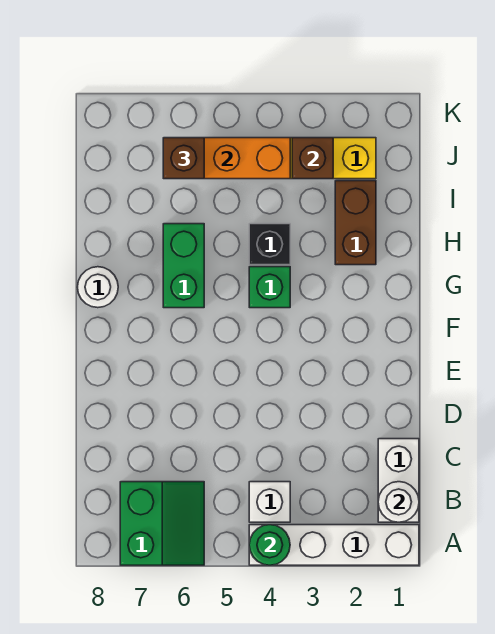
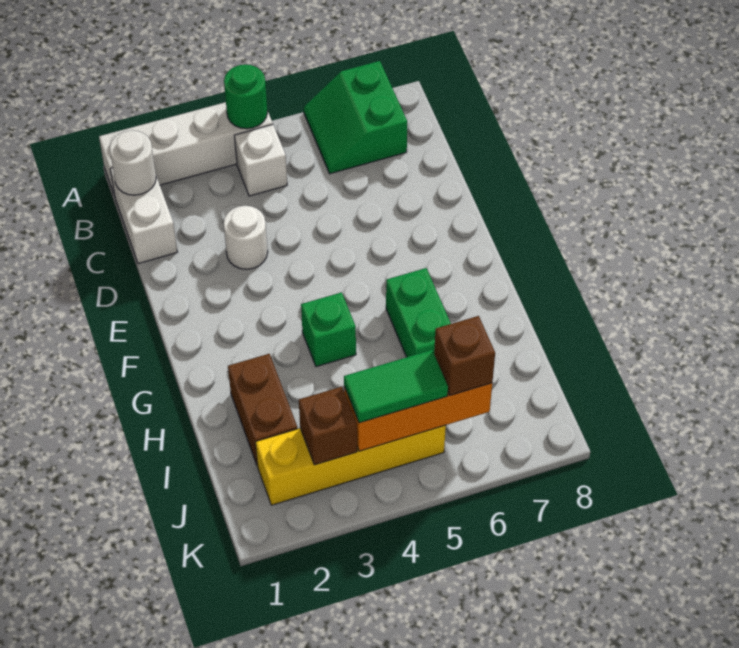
white 1x1 round brick [77,267,118,308] -> white 1x1 round brick moved to [224,206,268,269]
black 1x1 brick [249,224,290,265] -> none
none -> green 1x2 tile [344,350,448,423]

